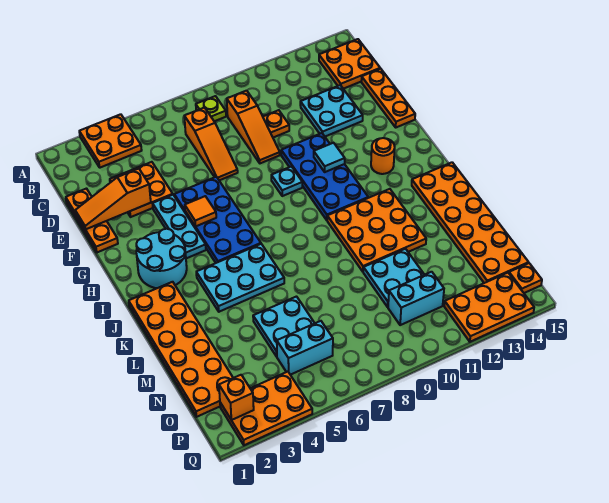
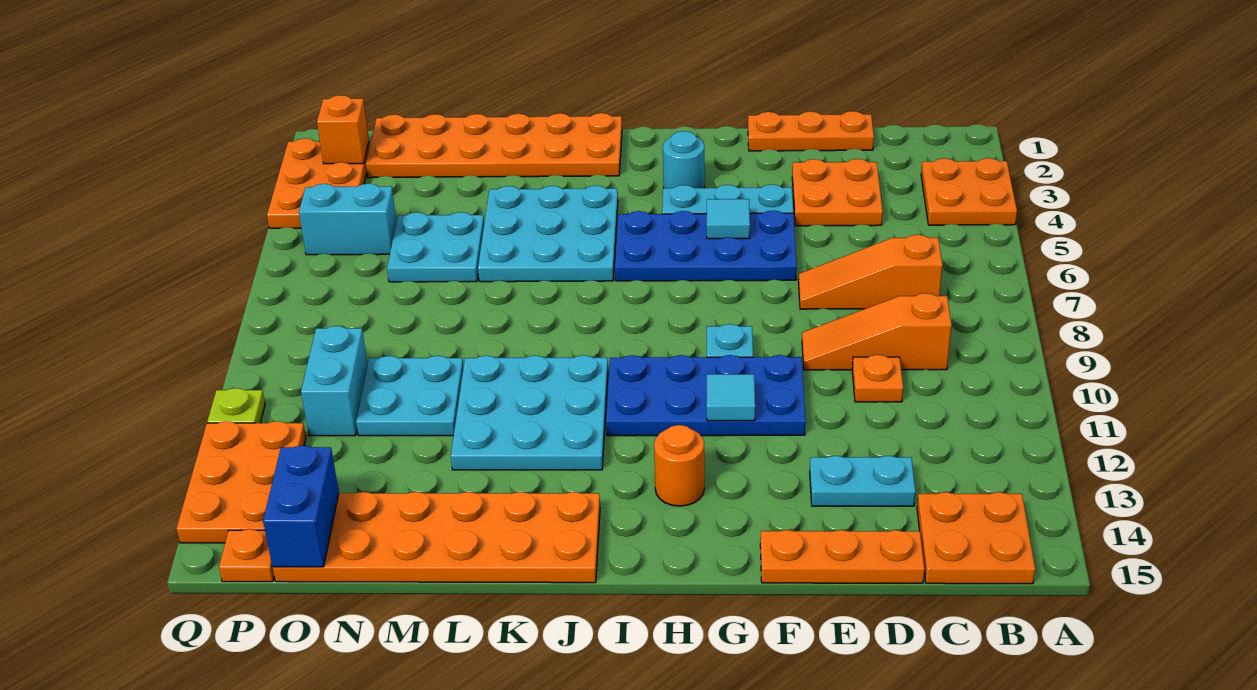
lime 1x1 plate [196,96,226,121] -> lime 1x1 plate moved to [207,388,265,423]
cyan 2x2 plate [300,85,363,136] -> cyan 1x2 plate [810,456,915,506]
orange 1x3 slope [75,169,151,230] -> none
orange 1x1 tile [185,196,216,226] -> cyan 1x1 tile [707,199,750,239]
cyan 2x2 round brick [136,229,187,288] -> cyan 1x1 round brick [663,131,705,188]
cyan 2x3 plate [196,244,284,312] -> cyan 3x3 plate [478,186,618,282]
orange 3x3 plate [327,189,426,271] -> cyan 3x3 plate [451,355,608,470]
cyan 1x2 brick [277,321,333,375] -> cyan 1x2 brick turned to [299,183,396,255]
none -> blue 1x2 brick [263,445,339,567]

